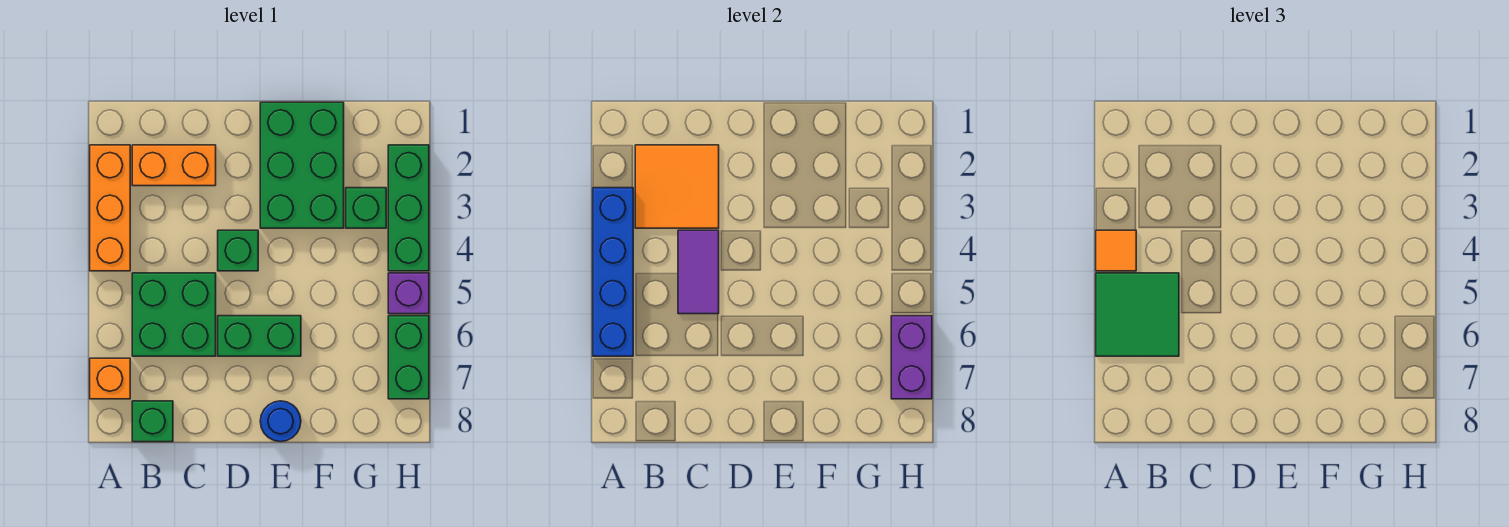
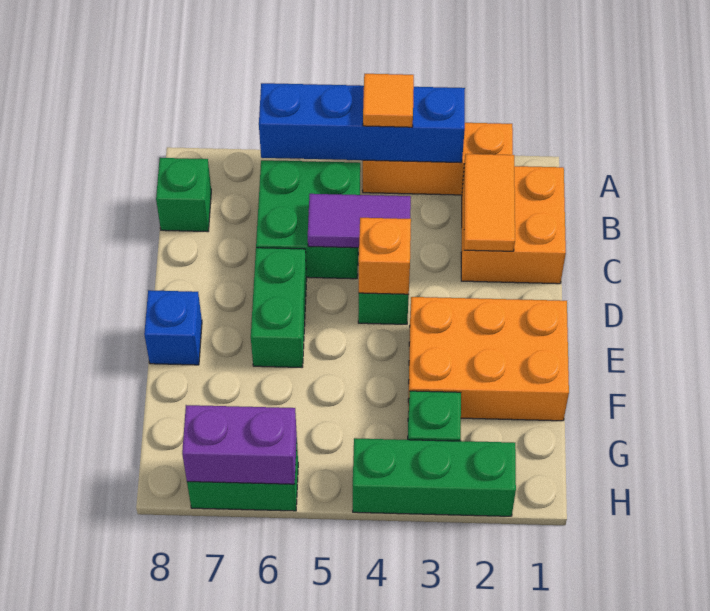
green 2x2 tile [1096,273,1179,356] -> none
orange 1x1 brick [90,358,130,399] -> orange 1x1 brick moved to [359,218,411,294]
orange 1x2 brick [132,145,216,186] -> orange 2x2 brick [461,166,566,284]
orange 2x2 tile [635,145,719,228] -> orange 1x2 tile [464,154,515,251]
green 2x3 brick [260,102,344,228] -> orange 2x3 brick [408,297,569,421]
blue 1x1 round brick [260,401,301,442] -> blue 1x1 brick [144,290,202,365]
purple 1x1 brick [388,273,429,314] -> none

